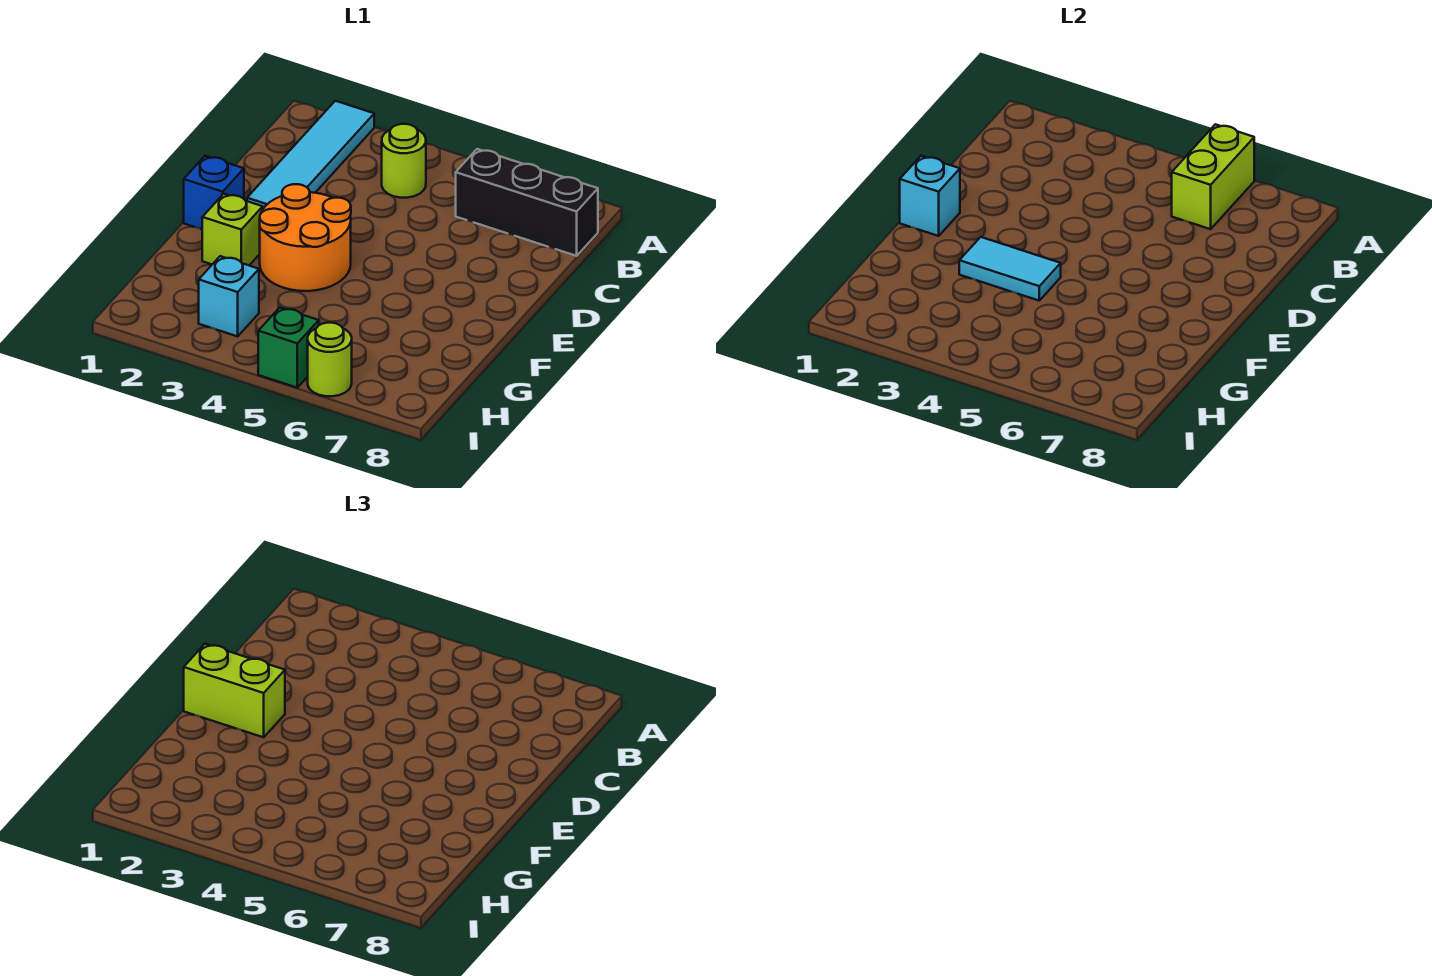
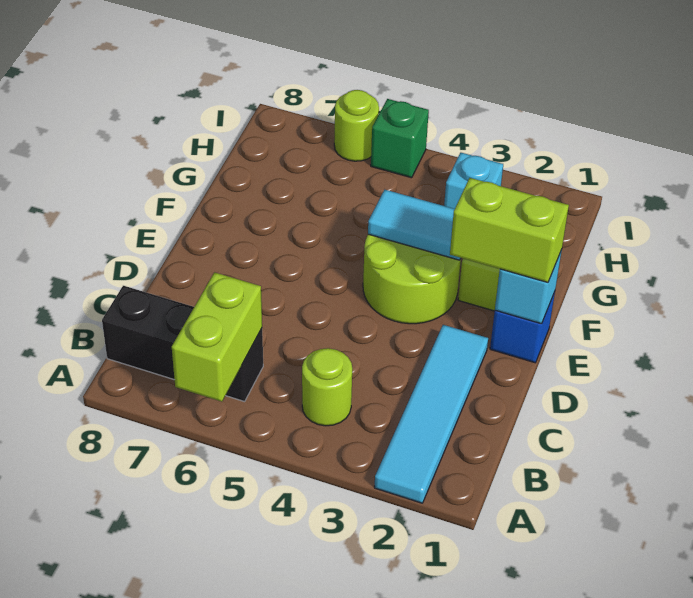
orange 2x2 round brick [260,184,351,291] -> lime 2x2 round brick [363,234,461,324]

